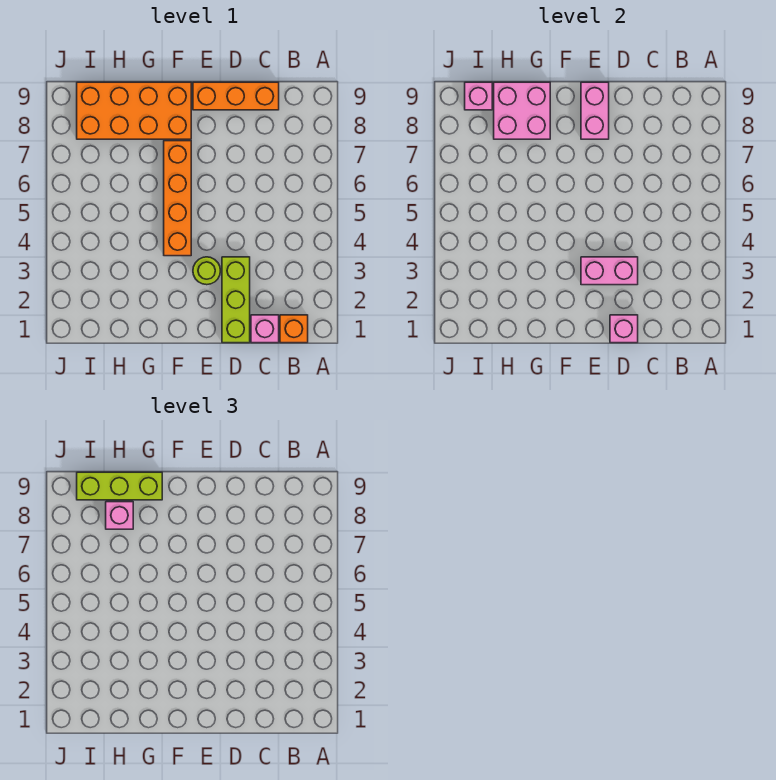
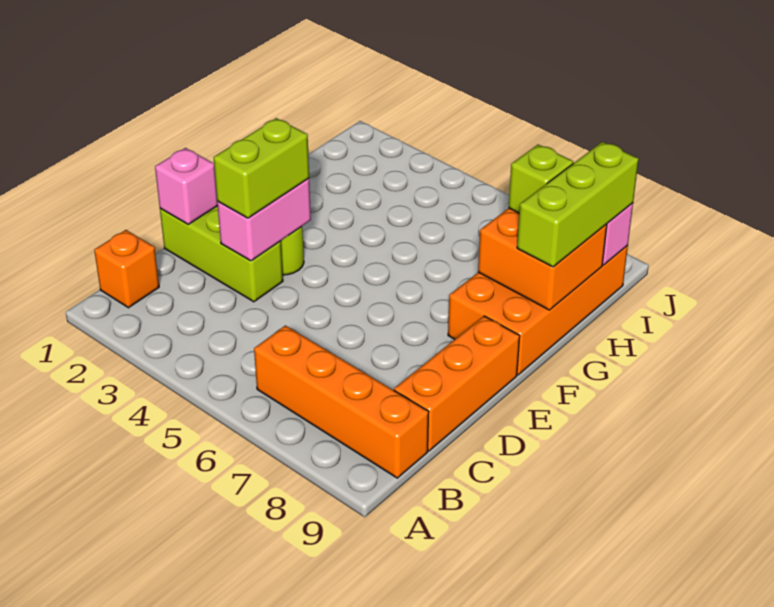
pink 1x1 brick [251,315,279,343] -> none
none -> lime 1x2 brick [213,118,309,218]
pink 1x2 brick [581,82,609,139] -> none
orange 1x4 brick [164,141,191,256] -> orange 1x4 brick moved to [254,326,429,478]
pink 2x2 brick [494,82,550,139] -> orange 2x2 brick [478,208,607,310]
pink 1x1 brick [106,502,133,529] -> lime 1x1 brick [509,145,573,213]

